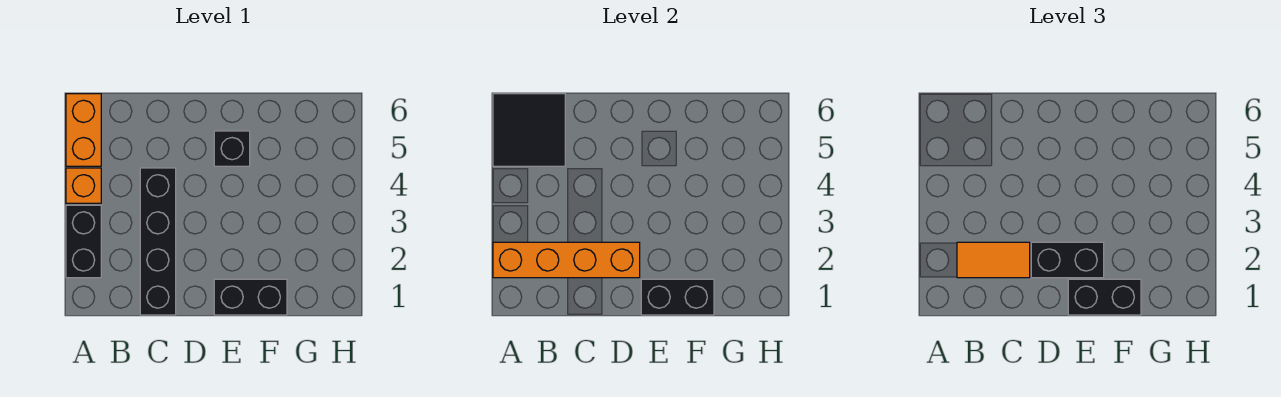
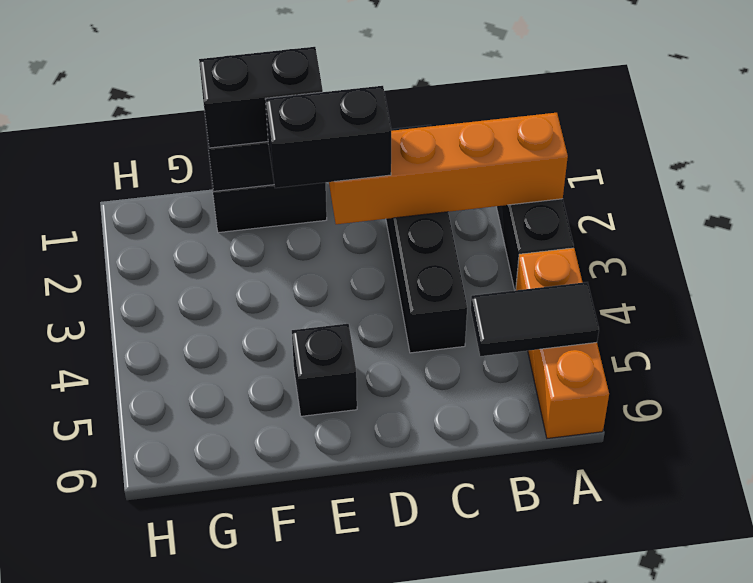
black 2x2 tile [493,94,565,166] -> black 1x2 tile [471,282,599,356]
orange 1x2 tile [957,242,1030,278] -> none

